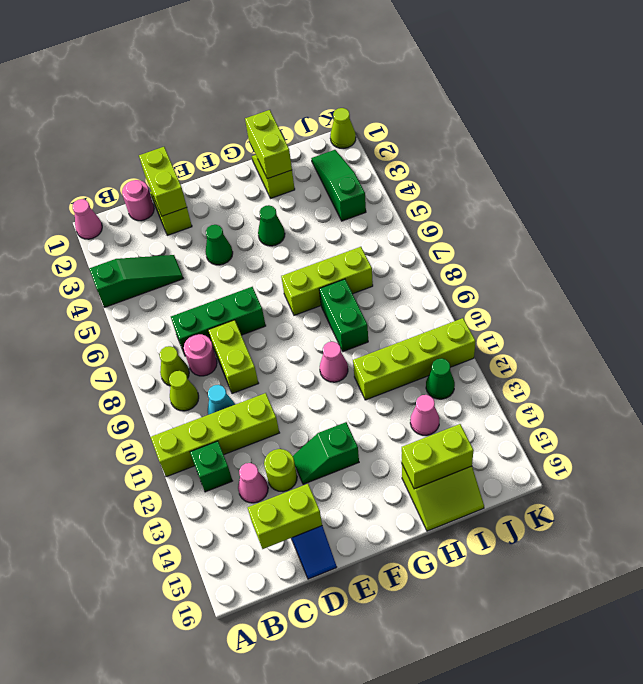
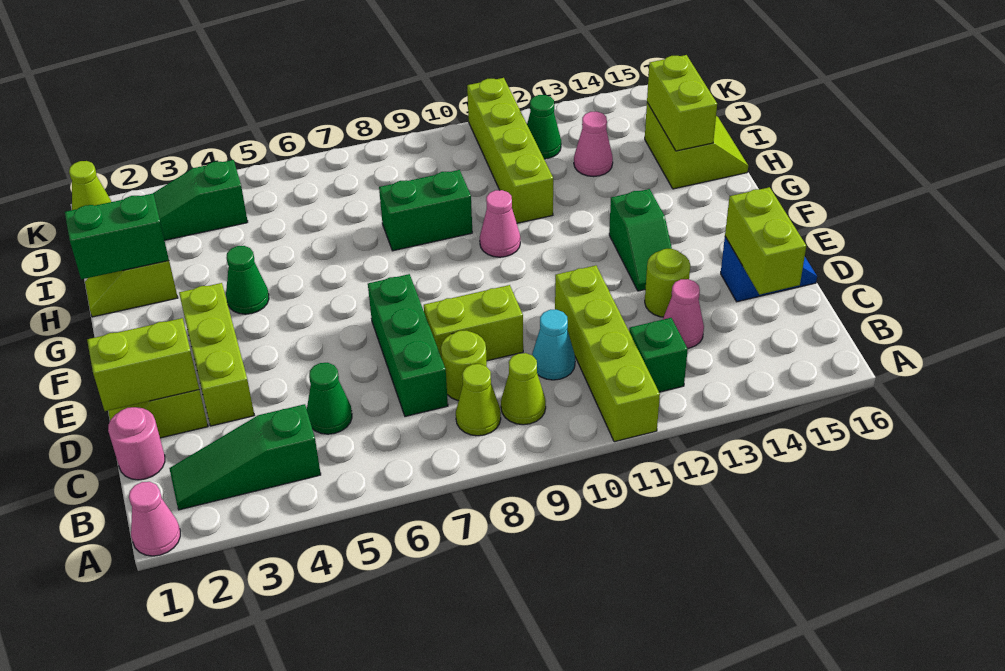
green 1x3 slope [89,255,183,307] -> green 1x3 slope turned to [169,404,321,510]
pink 1x1 round brick [184,334,217,376] -> lime 1x1 round brick [441,331,487,401]
green 1x1 cone [206,225,233,265] -> green 1x1 cone moved to [307,363,352,434]
lime 1x3 brick [281,247,373,315] -> lime 1x3 brick moved to [179,283,254,426]
lime 1x2 brick [245,110,292,179] -> green 1x2 brick [65,194,169,279]

